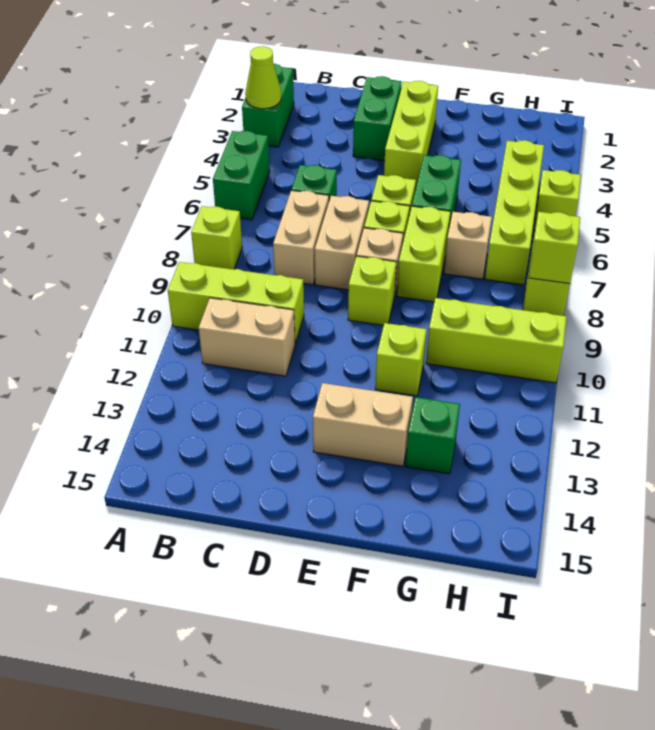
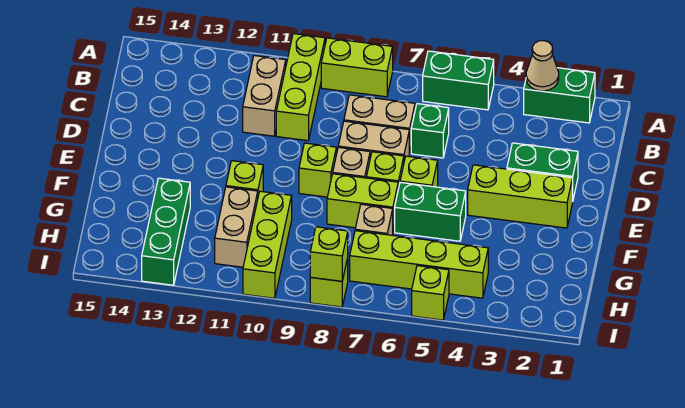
lime 1x1 cone [245,46,281,109] -> tan 1x1 cone [526,41,559,91]
lime 1x1 brick [191,206,242,269] -> lime 1x2 brick [321,38,393,97]
tan 1x2 brick [313,383,413,466] -> tan 1x2 brick moved to [215,187,258,267]
green 1x1 brick [406,397,460,474] -> green 1x3 brick [142,178,190,285]

